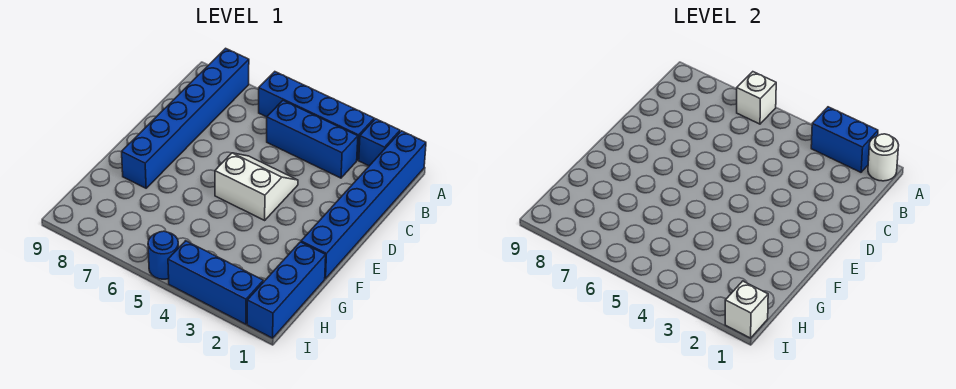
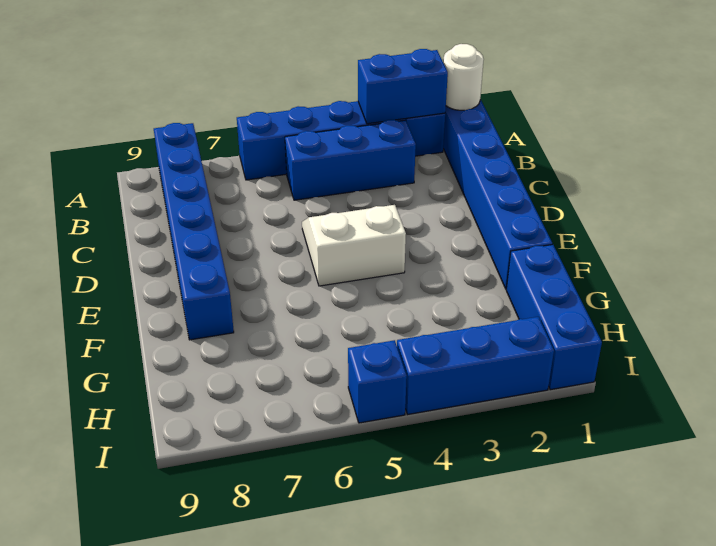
white 1x1 brick [737,72,776,124] -> none
white 1x1 brick [725,281,768,338] -> none
blue 1x1 round brick [148,231,179,279] -> blue 1x1 brick [348,340,407,423]

